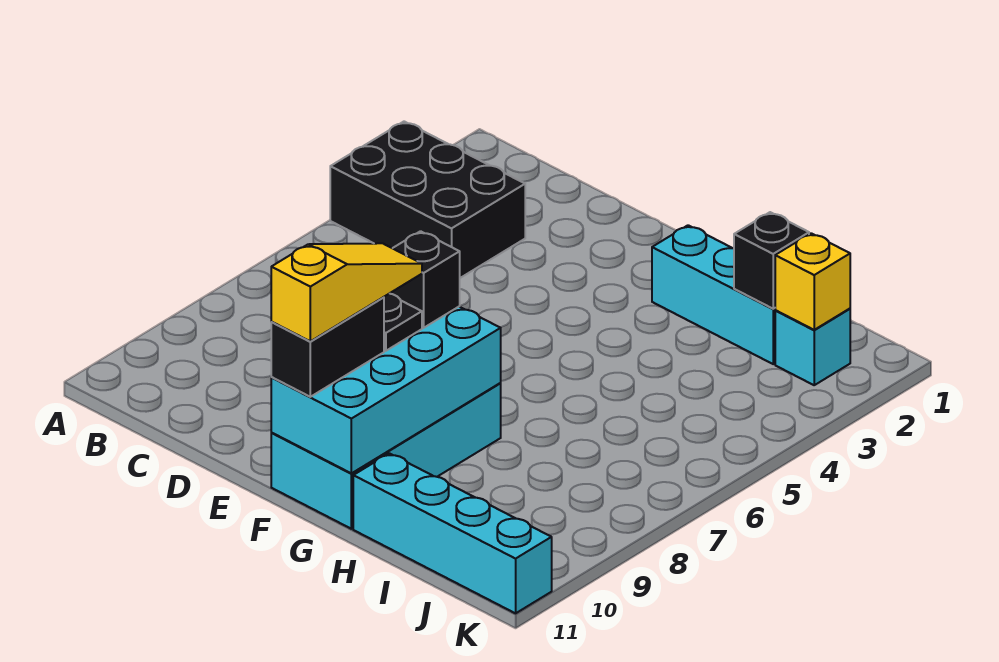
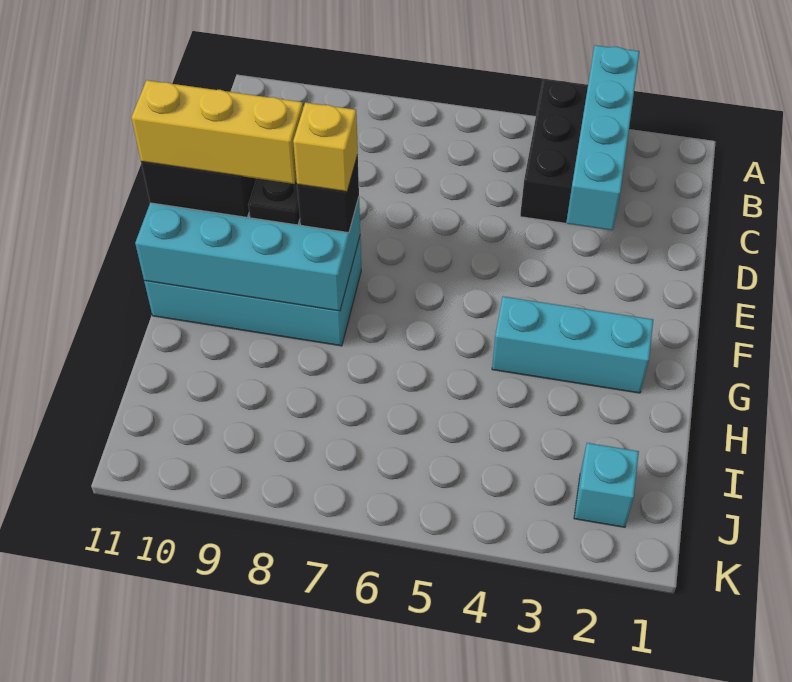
yellow 1x3 slope [271,243,422,341] -> yellow 1x3 brick [132,80,303,184]
cyan 1x3 brick [652,225,776,364] -> cyan 1x3 brick turned to [492,296,653,393]
cyan 1x4 brick [353,453,552,613] -> cyan 1x4 brick moved to [566,45,639,230]
black 1x1 brick [734,212,809,309] -> none
yellow 1x1 brick [775,233,850,330] -> yellow 1x1 brick moved to [293,102,358,192]

